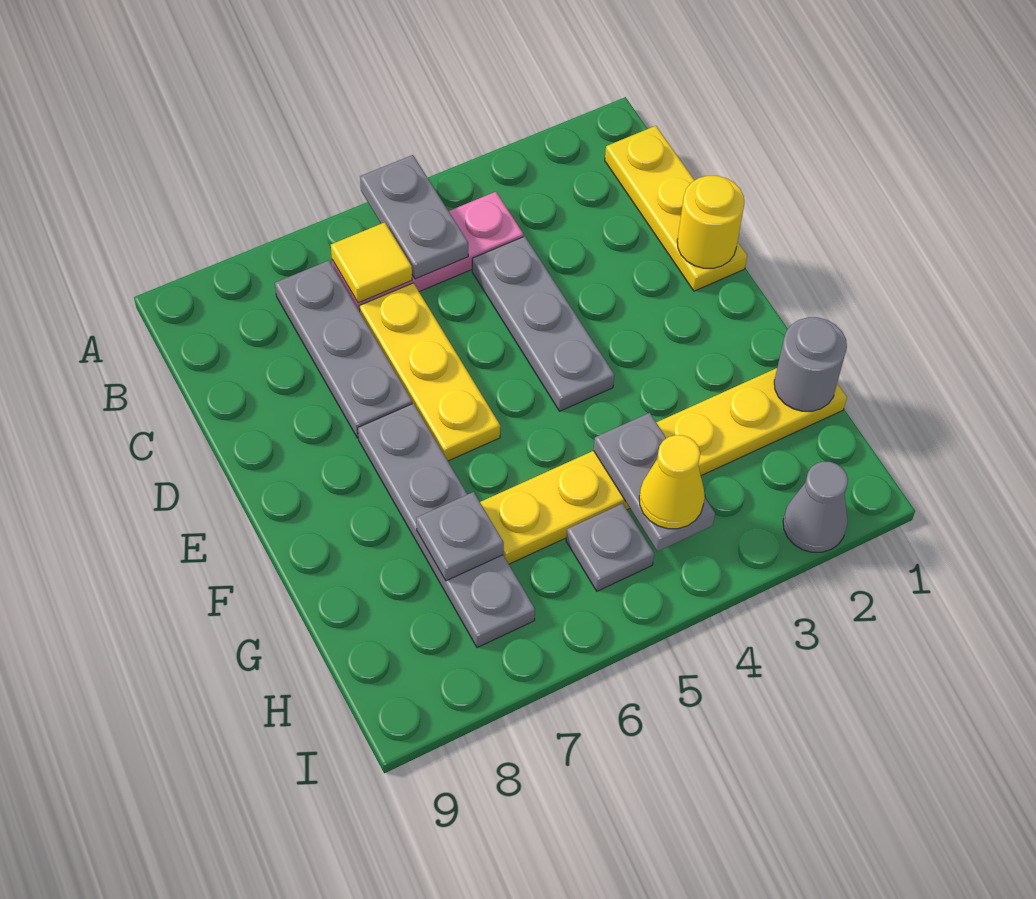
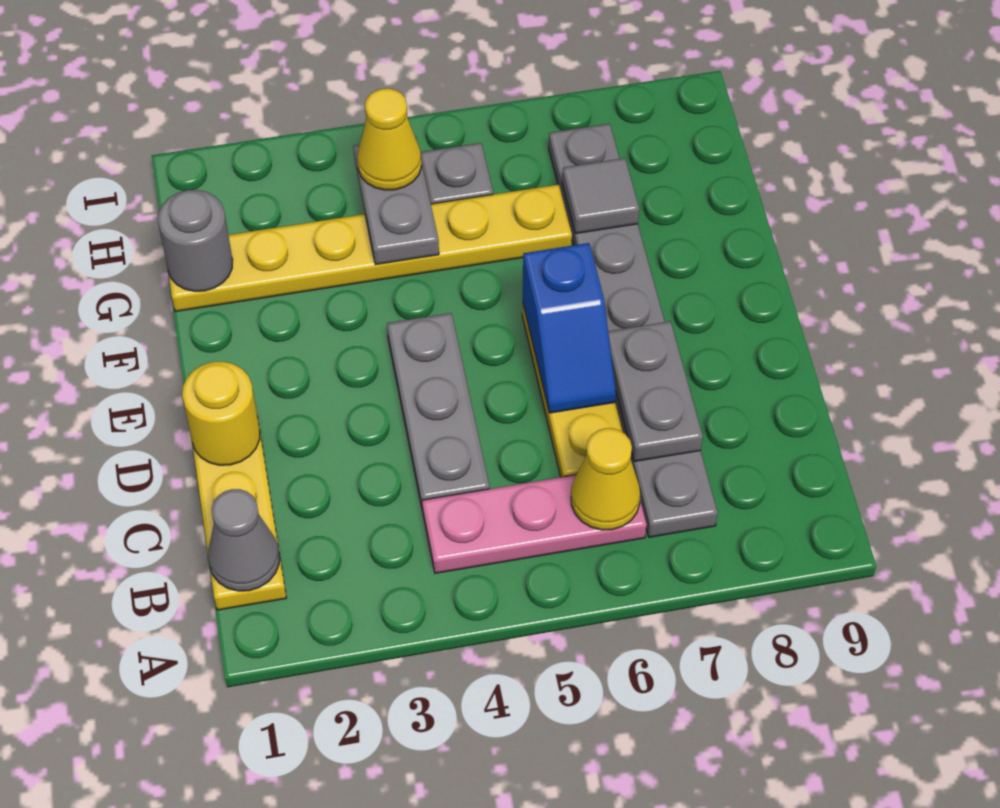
grey 1x2 plate [360,155,468,279] -> grey 1x2 plate moved to [608,321,703,462]
yellow 1x1 tile [331,222,412,303] -> yellow 1x1 cone [571,428,640,530]
none -> blue 1x2 slope [523,243,616,413]
grey 1x1 plate [416,492,504,581] -> grey 1x1 tile [562,158,639,234]
grey 1x1 cone [783,462,848,552] -> grey 1x1 cone moved to [208,489,279,591]

